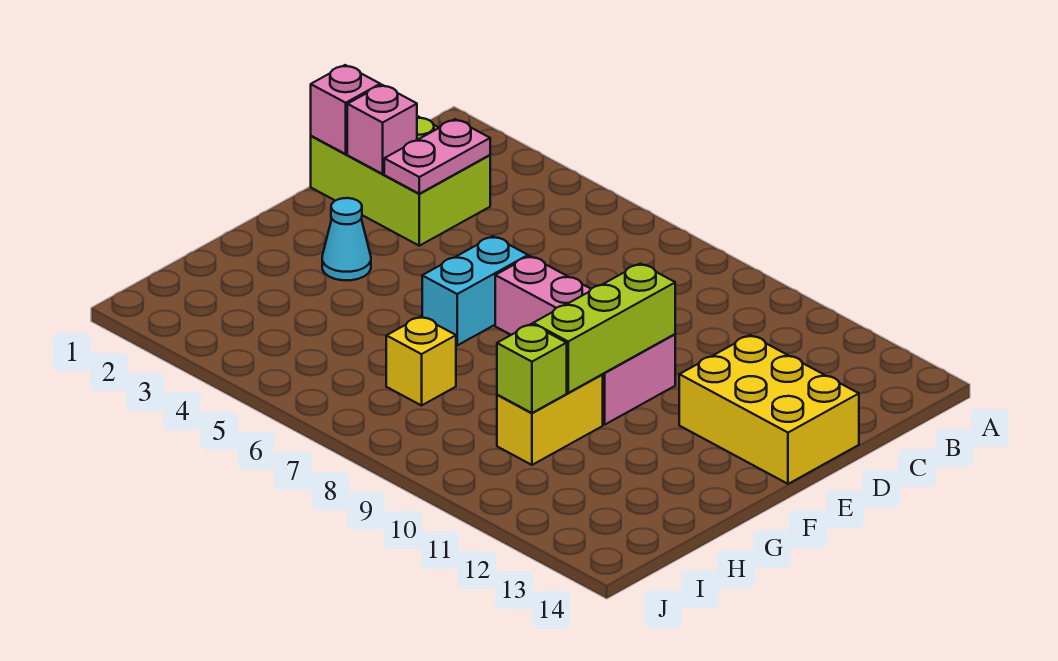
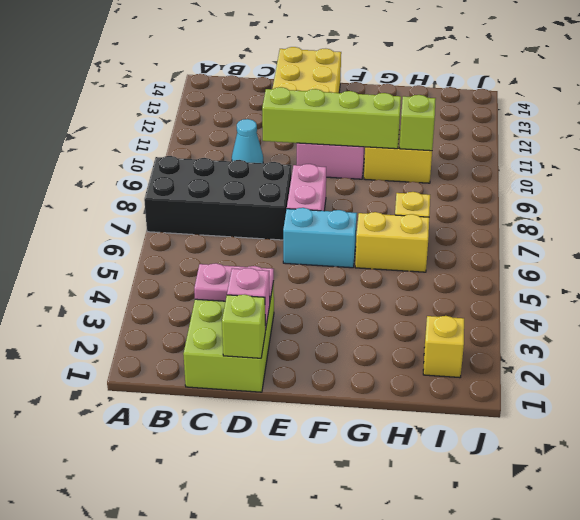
none -> black 2x4 brick [144,156,292,240]
pink 1x1 brick [311,65,380,154] -> lime 1x1 brick [222,295,265,358]
lime 1x3 brick [533,264,675,393] -> lime 1x4 brick [262,87,401,149]
cyan 1x1 cone [322,198,371,280] -> cyan 1x1 cone moved to [232,119,263,163]
none -> yellow 1x2 brick [355,212,429,272]
none -> yellow 1x1 brick [423,316,464,378]

